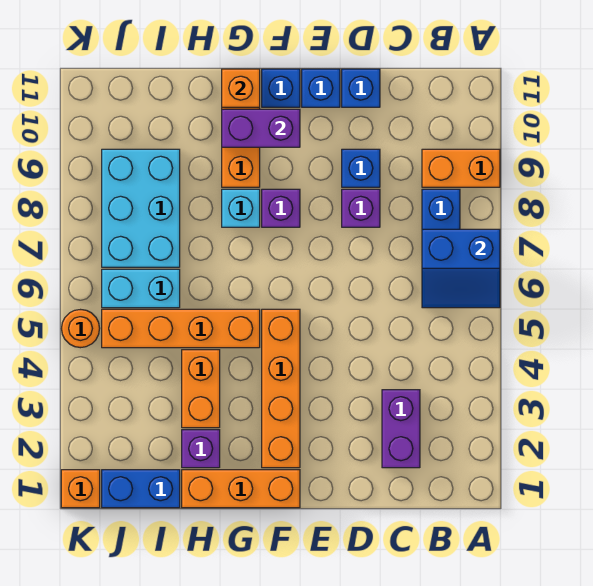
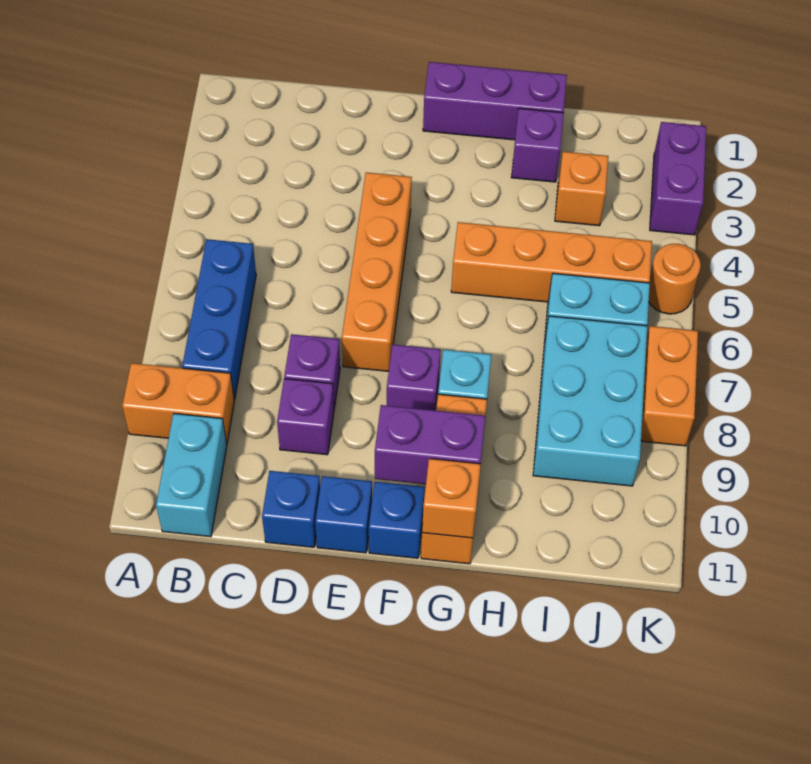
blue 2x2 slope [422,229,500,308] -> none
none -> cyan 1x2 brick [156,414,227,537]
purple 1x2 brick [382,390,420,468] -> purple 1x2 brick moved to [650,122,706,235]
blue 1x1 brick [342,149,380,187] -> purple 1x1 brick [277,379,334,455]
orange 1x3 brick [182,470,300,508] -> purple 1x3 brick [423,62,567,140]
orange 1x4 brick [262,309,300,468] -> orange 1x4 brick moved to [342,172,412,371]
orange 1x2 brick [182,350,220,428] -> orange 1x2 brick moved to [641,326,698,446]
blue 1x2 brick [102,470,180,508] -> none
orange 1x1 brick [61,470,100,508] -> orange 1x1 brick moved to [555,152,608,226]

